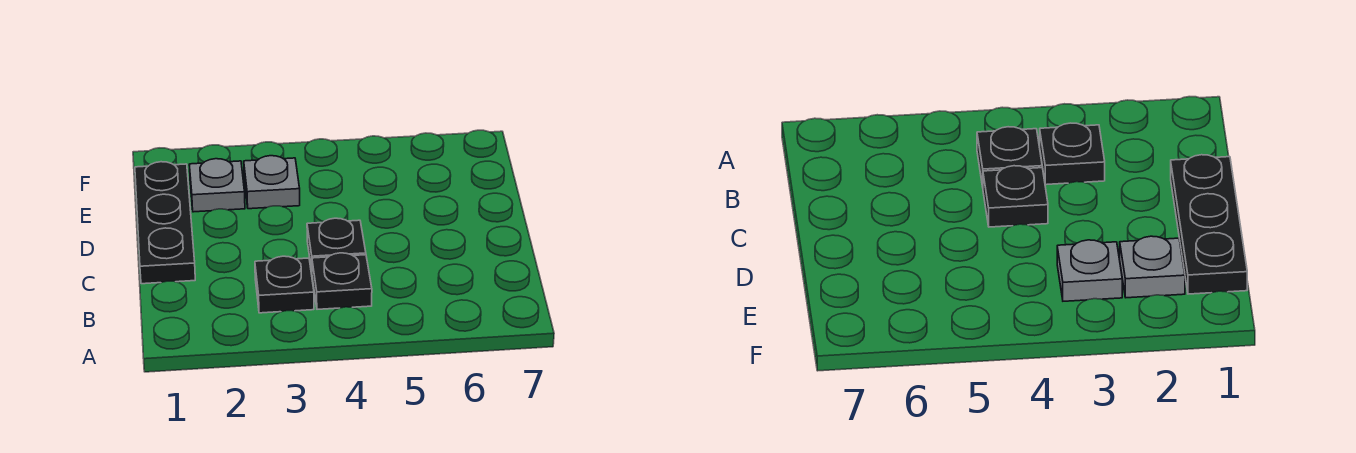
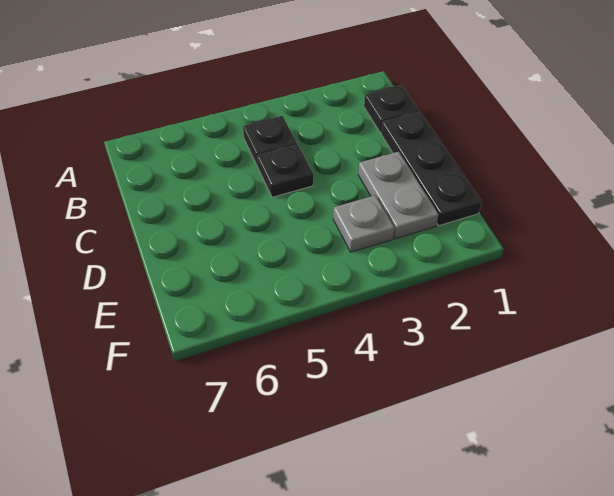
black 1x1 plate [255,256,314,313] -> black 1x1 plate moved to [364,85,419,133]
grey 1x1 plate [189,159,245,212] -> grey 1x2 plate [358,152,439,239]

